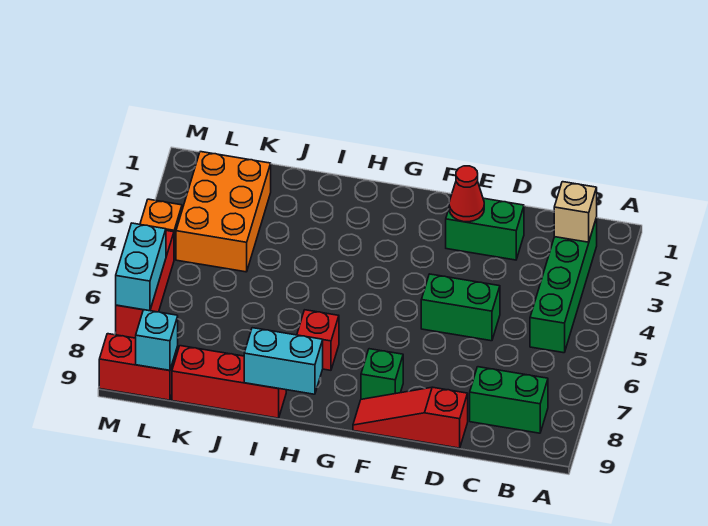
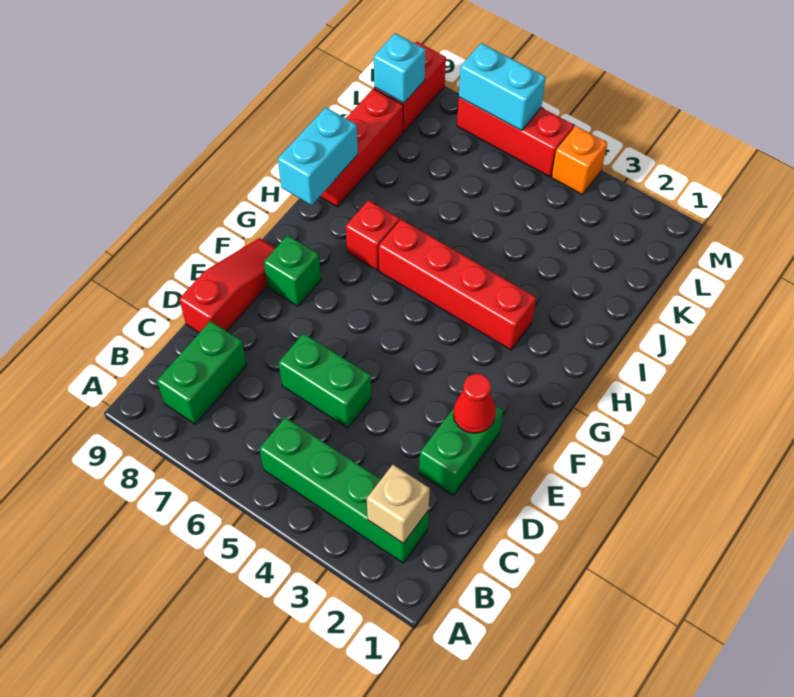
green 1x2 brick [421,274,500,341] -> green 1x2 brick turned to [279,333,371,428]
none -> red 1x4 brick [379,219,536,350]
orange 2x3 brick [176,152,271,272] -> none

